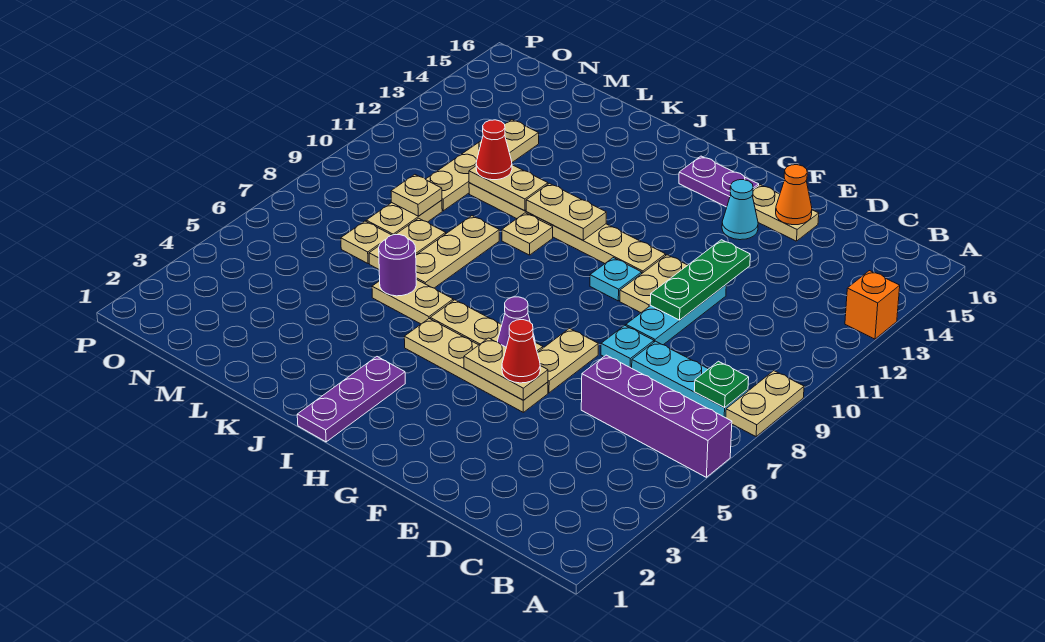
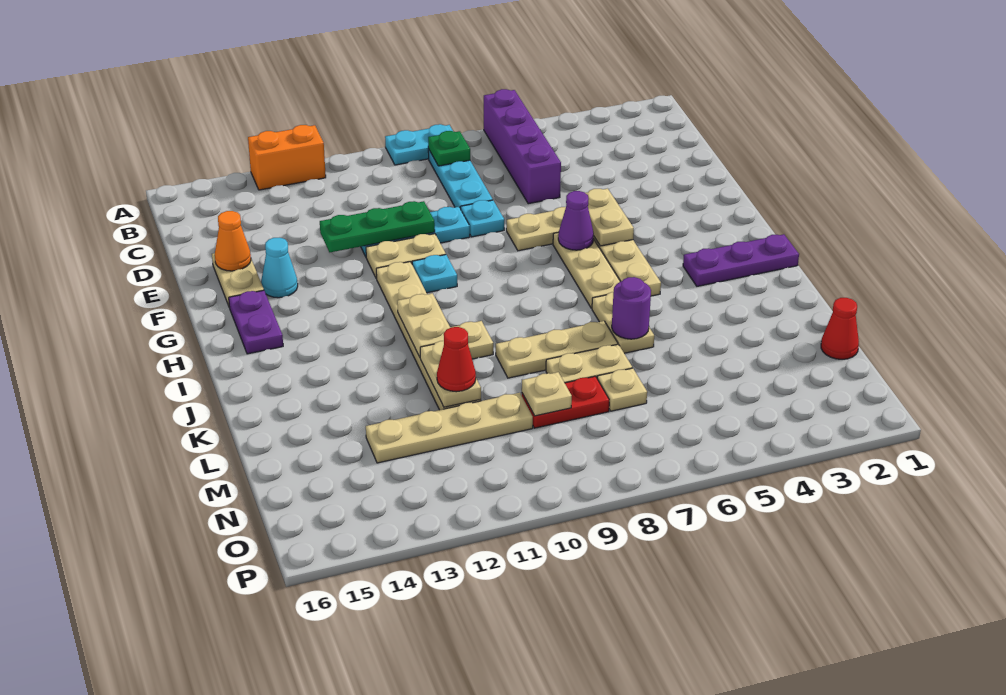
tan 1x2 plate [726,371,804,436] -> cyan 1x2 plate [385,124,453,165]
orange 1x1 brick [845,271,900,339] -> orange 1x2 brick [248,125,326,190]
red 1x1 cone [502,320,540,383] -> red 1x1 cone moved to [821,298,859,359]
tan 1x2 plate [366,200,442,235] -> red 1x2 plate [522,376,609,428]

